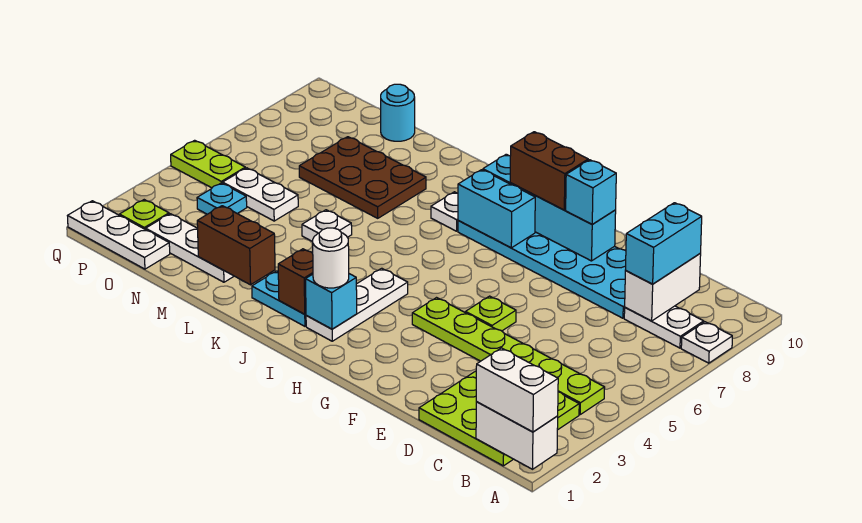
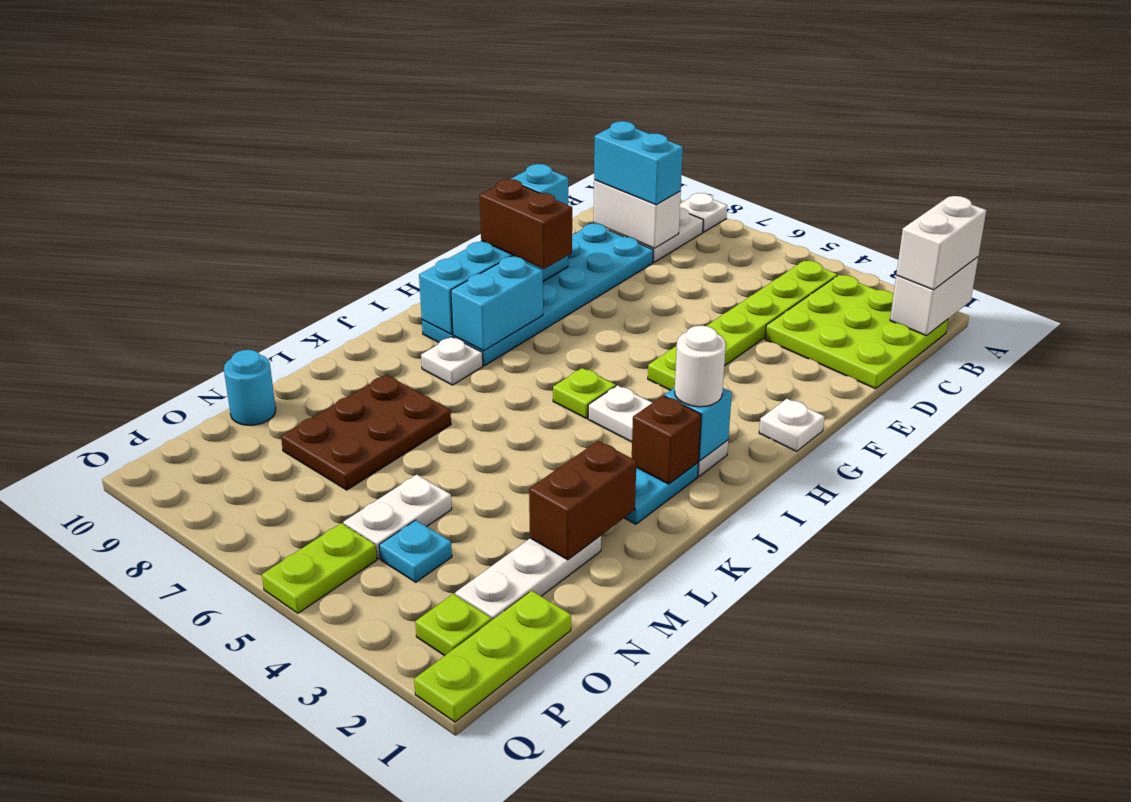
lime 1x1 plate [466,296,516,331] -> lime 1x1 plate moved to [553,368,616,418]
brown 1x2 brick [510,132,588,210] -> brown 1x2 brick turned to [480,179,572,269]
white 1x1 plate [302,210,352,242] -> white 1x1 plate moved to [759,399,824,451]
white 1x3 plate [68,201,170,269] -> lime 1x3 plate [414,591,571,722]

